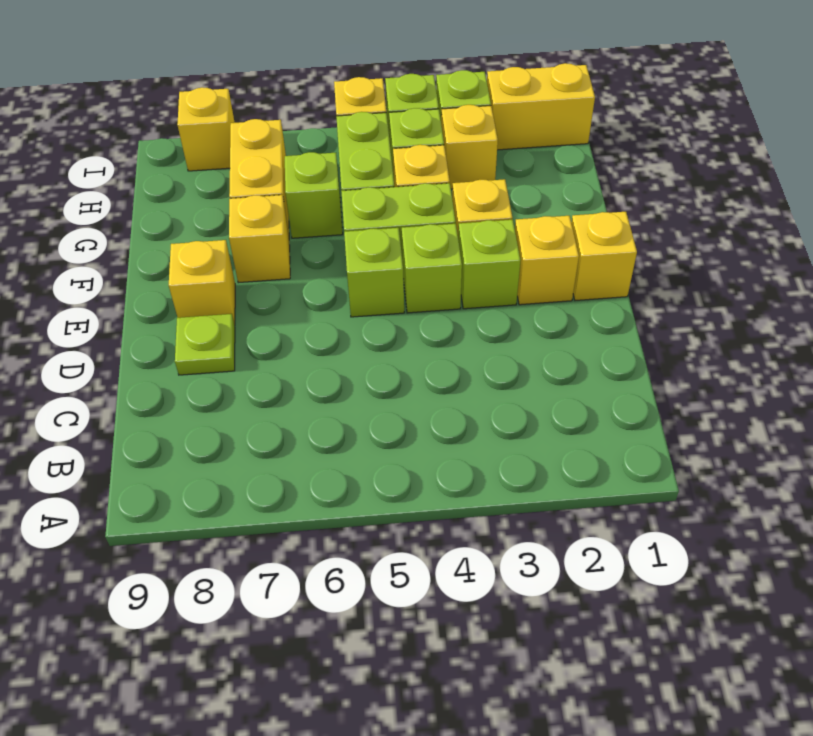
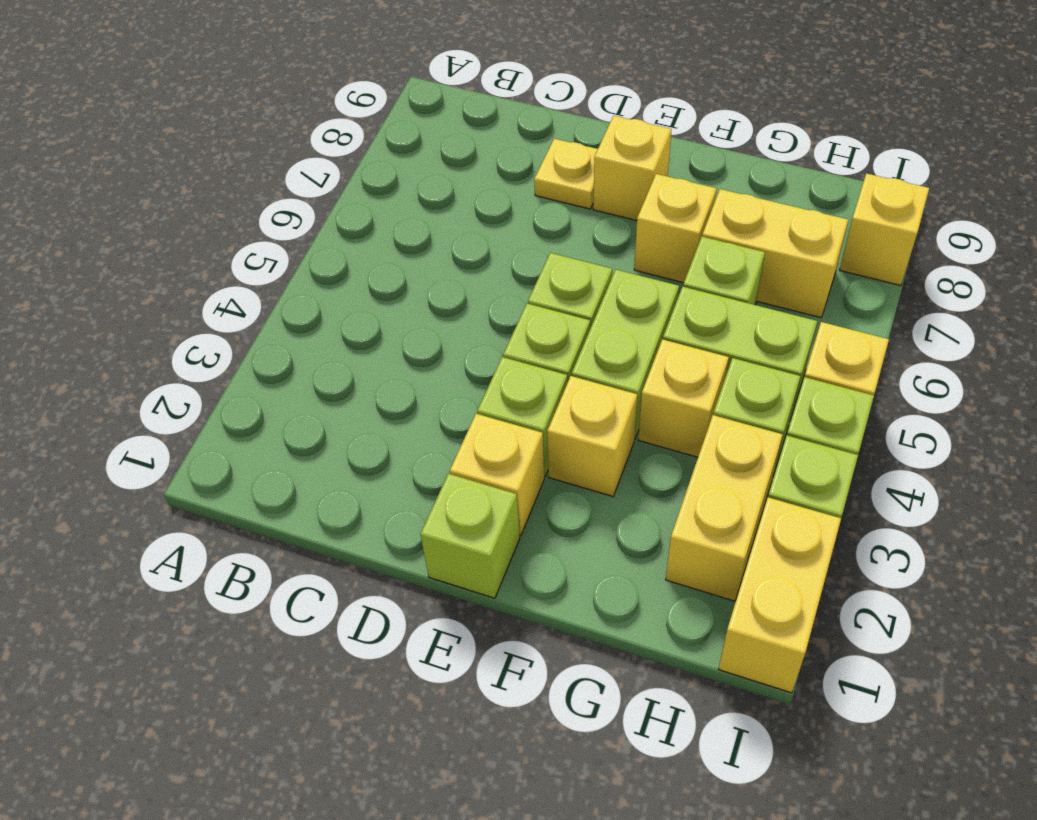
lime 1x1 plate [175,314,235,375] -> yellow 1x1 plate [534,139,598,209]
yellow 1x1 brick [571,212,637,301] -> lime 1x1 brick [420,474,520,598]
yellow 1x1 brick [441,105,498,189] -> yellow 1x2 brick [666,415,783,601]

